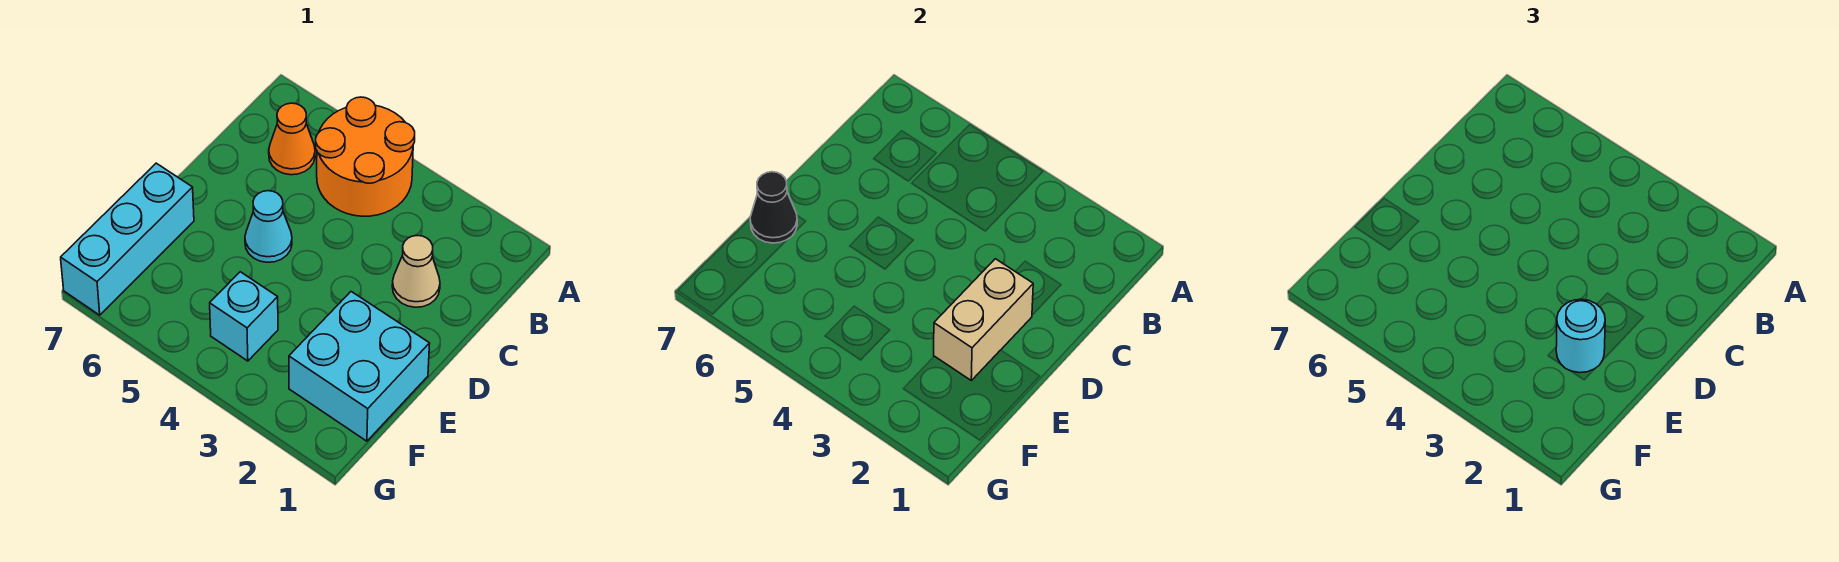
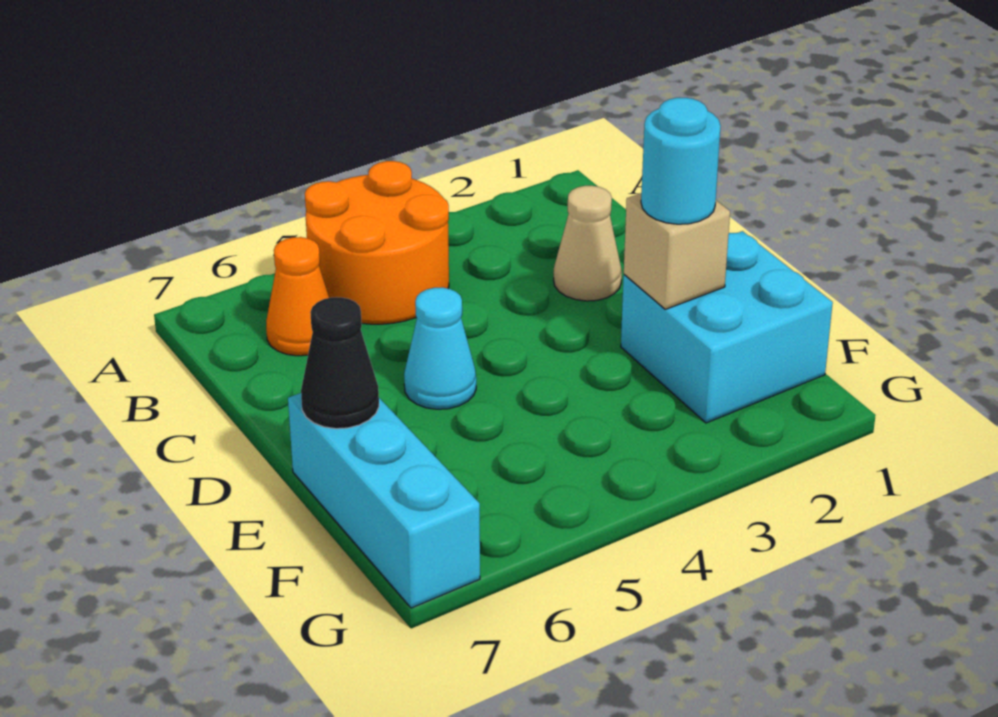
tan 1x2 brick [934,259,1033,380] -> tan 1x1 brick [624,193,730,309]
cyan 1x1 brick [210,272,278,361] -> none

